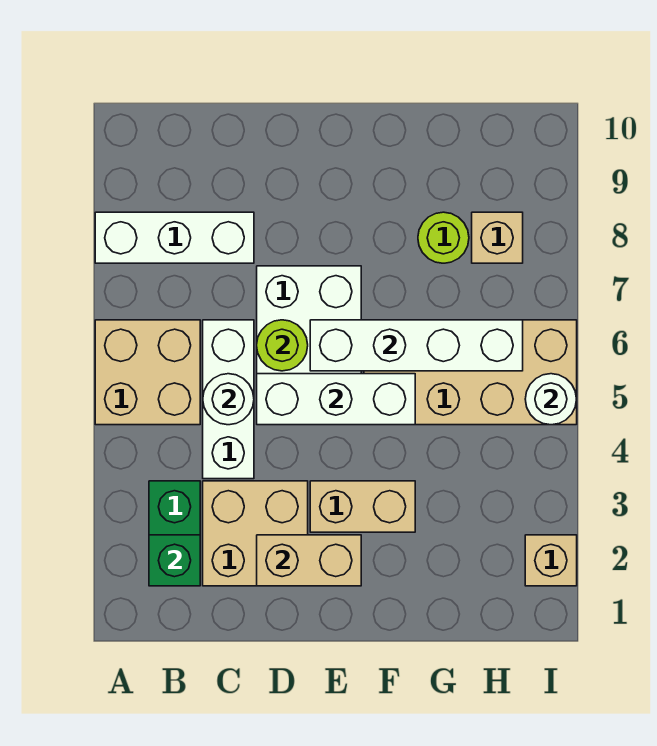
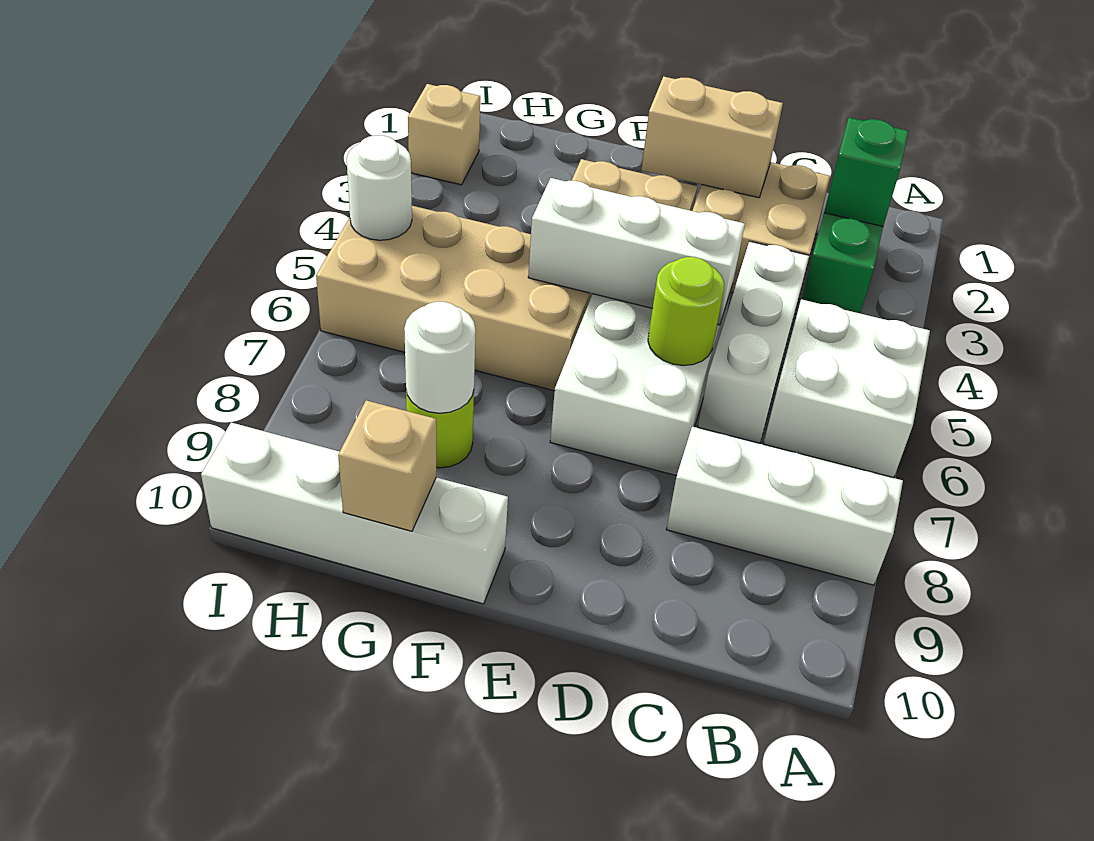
tan 2x2 brick [95,320,200,425] -> white 2x2 brick [763,299,930,478]
white 1x1 round brick [203,374,254,425] -> white 1x1 round brick moved to [404,302,476,413]
white 1x4 brick [310,320,523,371] -> white 1x4 brick moved to [201,423,508,604]
tan 1x1 brick [472,212,523,263] -> tan 1x1 brick moved to [338,400,436,531]

